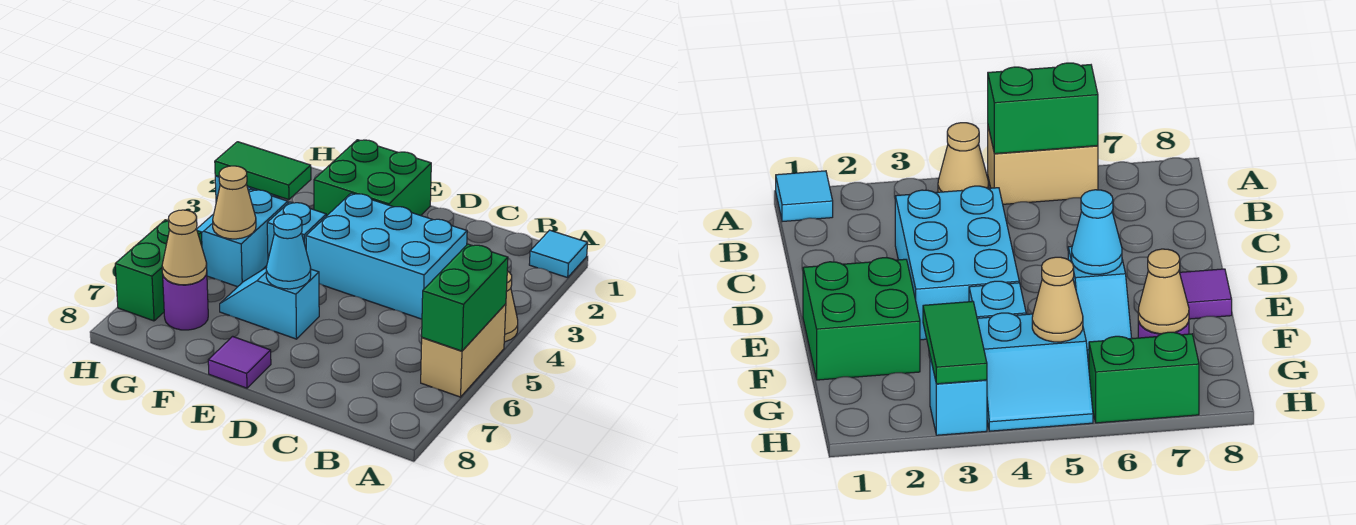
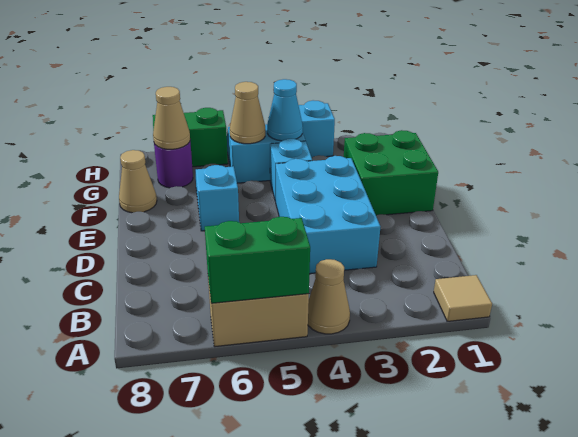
cyan 1x1 tile [529,230,588,278] -> tan 1x1 tile [434,275,492,321]
cyan 1x1 cone [266,214,311,289] -> cyan 1x1 cone moved to [267,79,303,141]
purple 1x1 tile [208,336,271,388] -> none
none -> tan 1x1 cone [119,150,157,213]
green 1x2 tile [215,142,311,200] -> none

